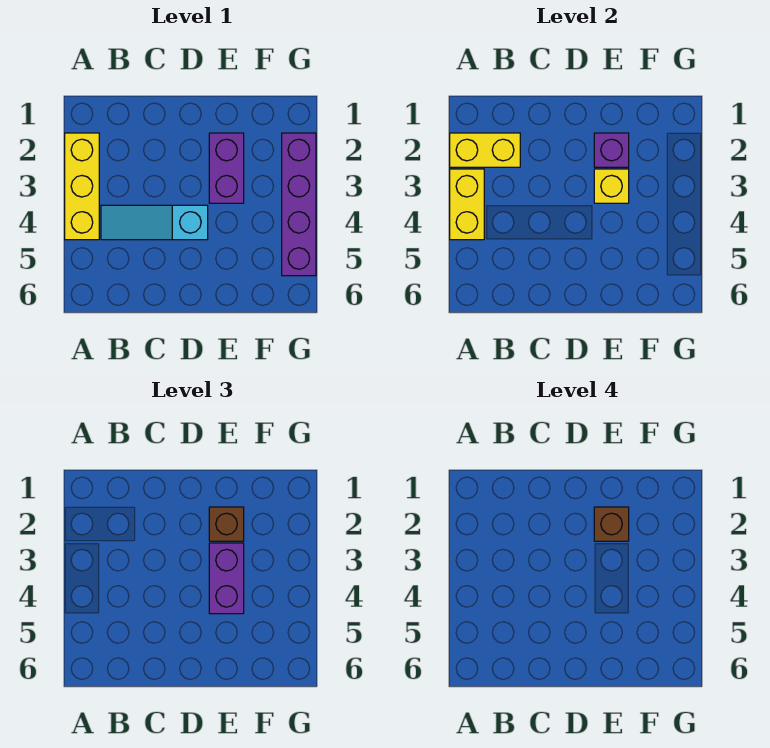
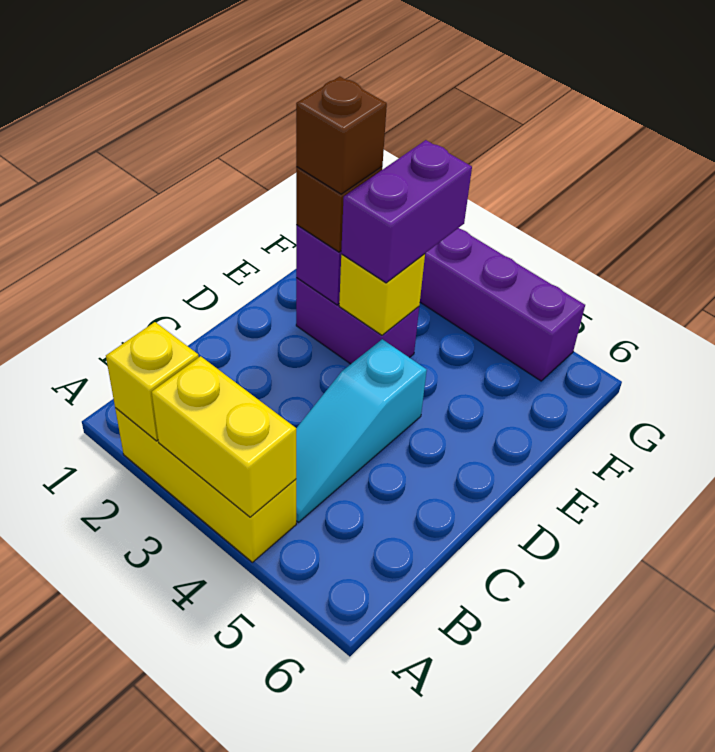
yellow 1x2 brick [450,133,520,167] -> yellow 1x1 brick [106,322,199,441]
purple 1x2 brick [209,543,244,614] -> purple 1x2 brick turned to [341,140,472,283]

